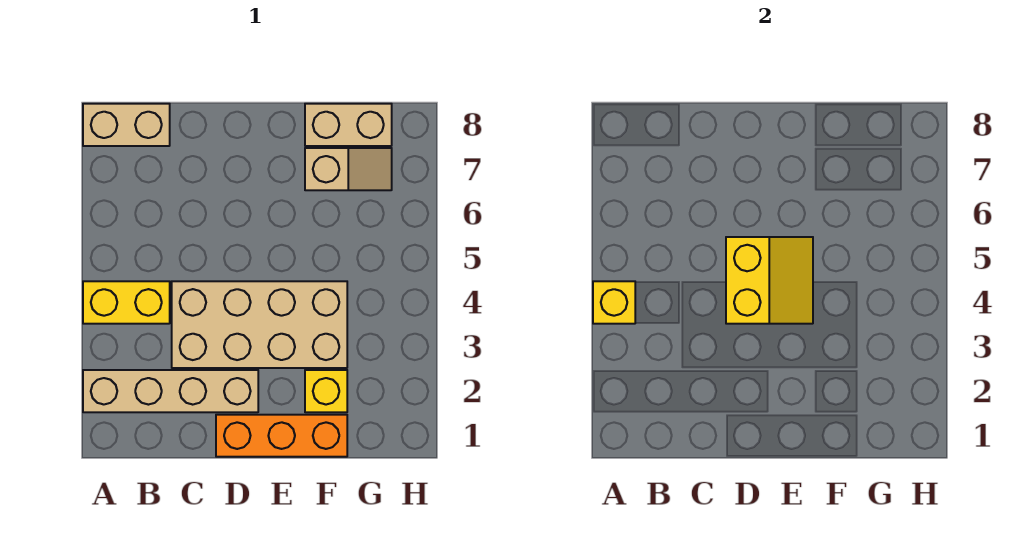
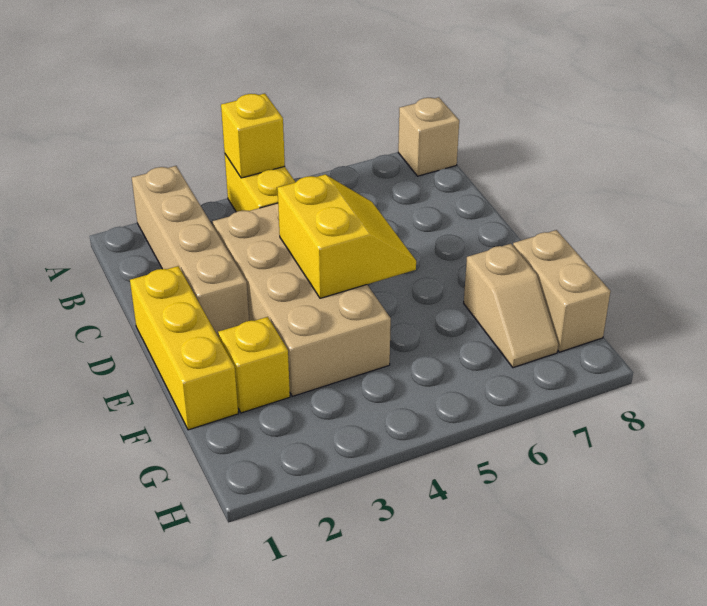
tan 1x2 brick [83,104,170,146] -> tan 1x1 brick [398,97,459,176]
orange 1x3 brick [216,415,347,457] -> yellow 1x3 brick [130,266,238,430]
yellow 2x2 slope [726,237,813,324] -> yellow 2x2 slope turned to [277,174,416,298]

